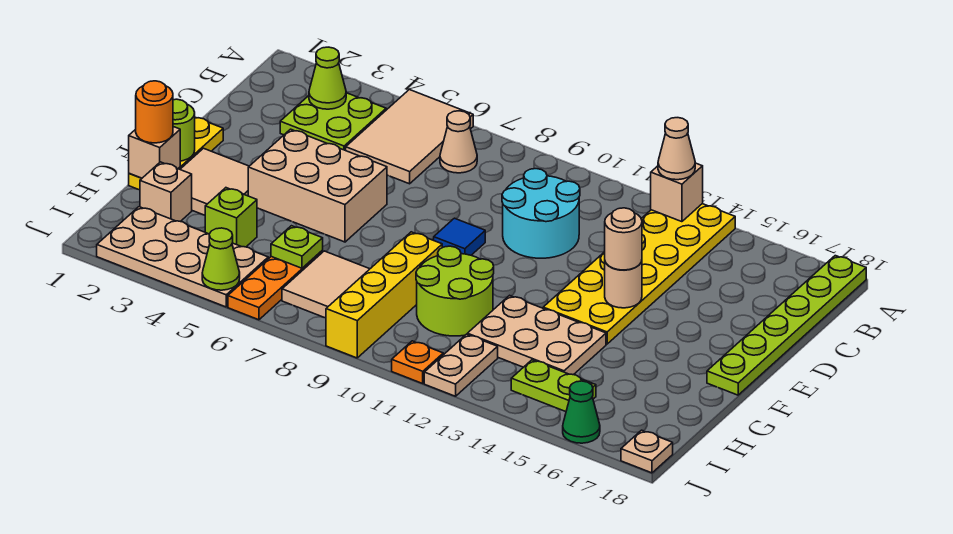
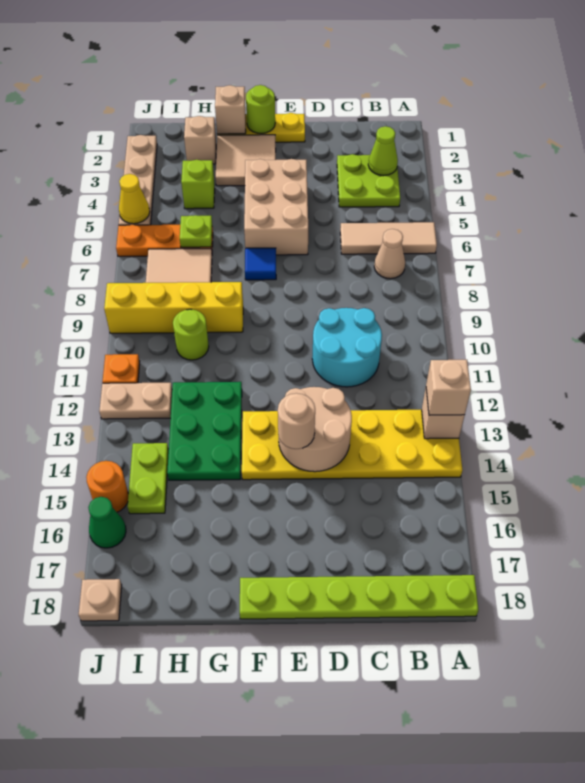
tan 2x3 tile [346,90,473,184] -> tan 1x3 tile [340,222,437,254]
tan 1x1 cone [658,118,695,180] -> tan 1x1 brick [426,360,471,415]
blue 1x1 tile [434,218,485,255] -> blue 1x1 tile moved to [245,248,276,280]
tan 1x1 round brick [605,261,642,308] -> tan 2x2 round brick [279,387,352,472]
orange 1x1 round brick [136,81,173,143] -> orange 1x1 round brick moved to [86,461,128,512]
lime 2x2 round brick [416,246,494,336] -> lime 1x1 round brick [173,309,209,360]
tan 2x3 plate [467,295,606,375] -> green 2x3 plate [167,382,242,480]
tan 2x4 plate [97,207,268,307] -> tan 1x4 plate [119,135,157,225]
lime 1x1 cone [202,228,240,290] -> yellow 1x1 cone [119,174,150,224]

